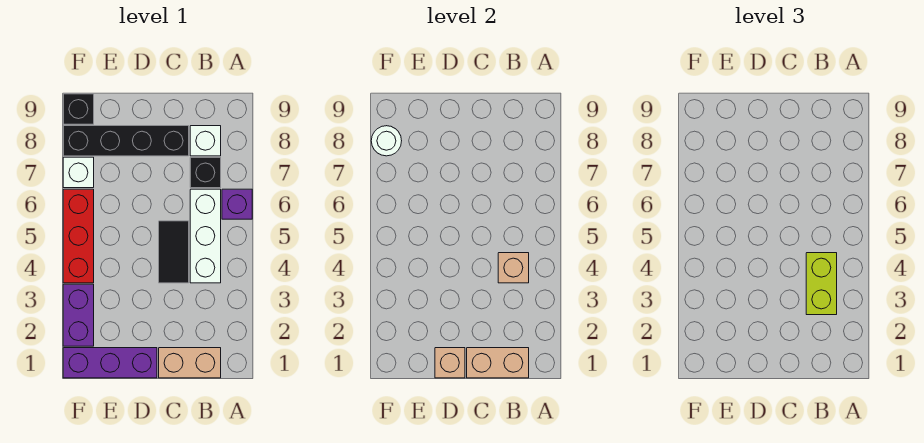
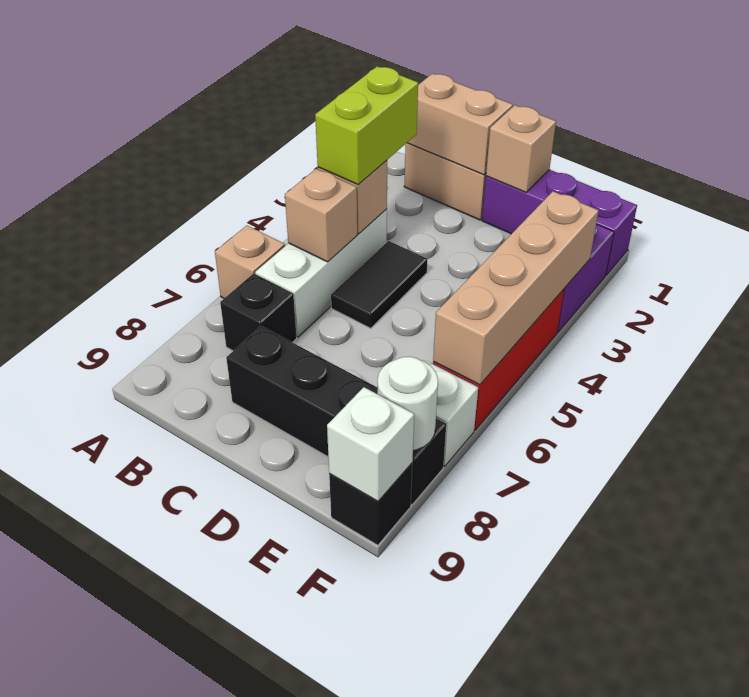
purple 1x1 brick [222,189,252,219] -> tan 1x1 brick [215,225,285,298]
none -> tan 1x1 brick [285,169,357,262]
white 1x1 brick [190,126,221,156] -> white 1x1 brick moved to [327,387,414,501]
none -> tan 1x4 brick [433,191,599,385]

